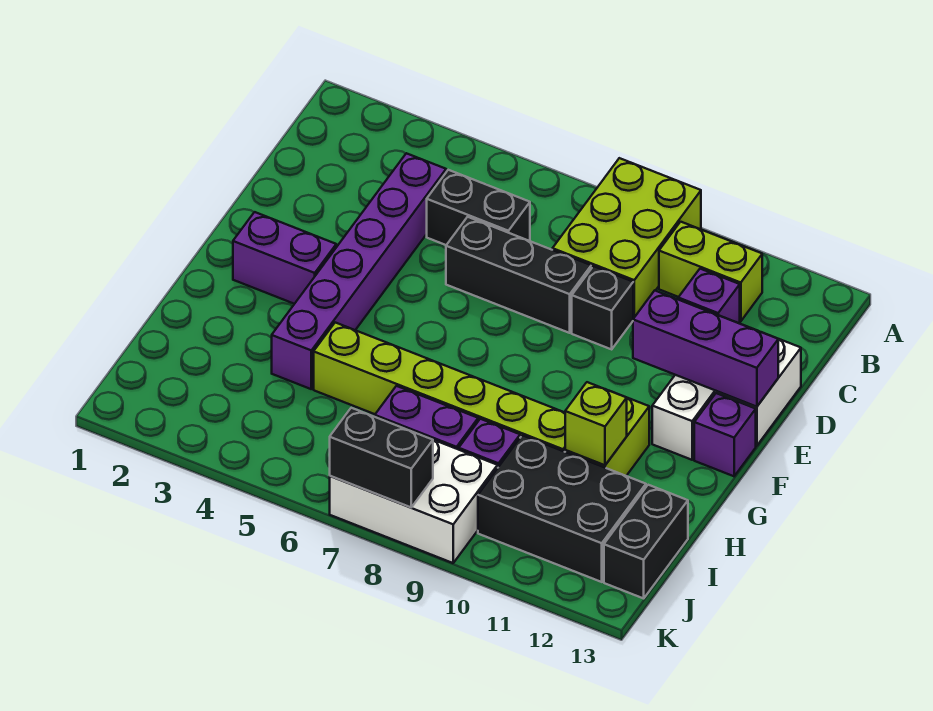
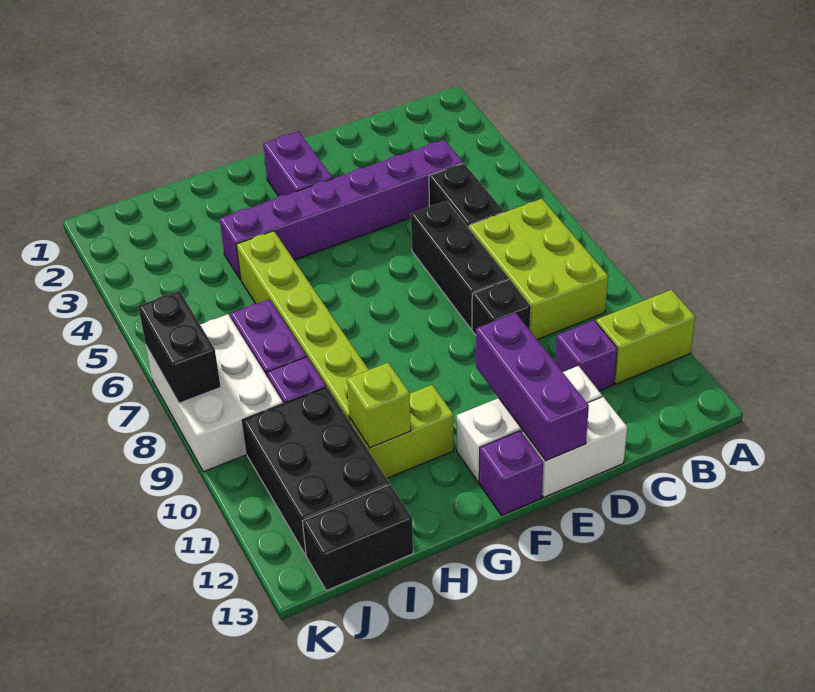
lime 2x3 brick [552,158,701,319] -> lime 2x3 brick turned to [469,199,608,340]
lime 1x2 brick [659,222,762,321] -> lime 1x2 brick turned to [596,290,695,384]

